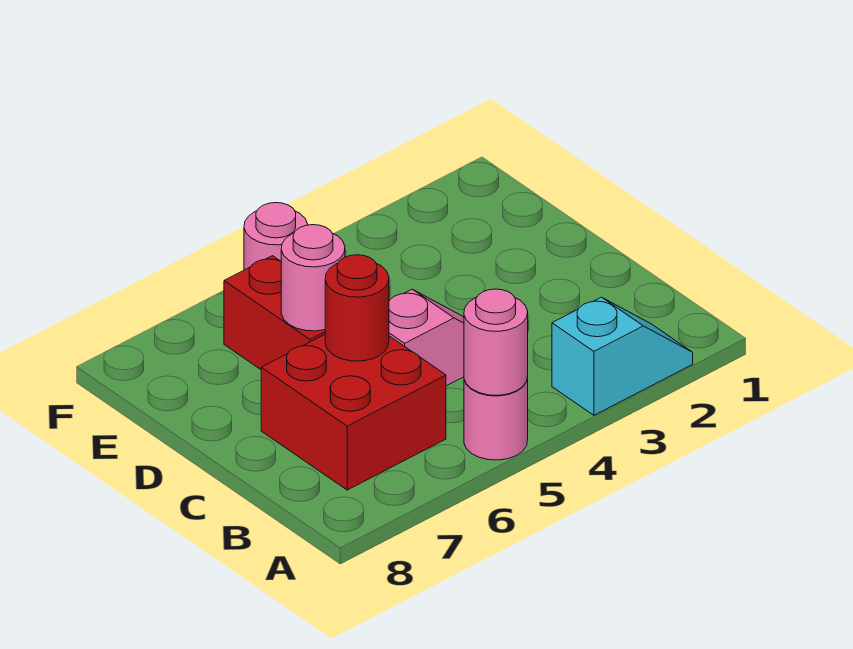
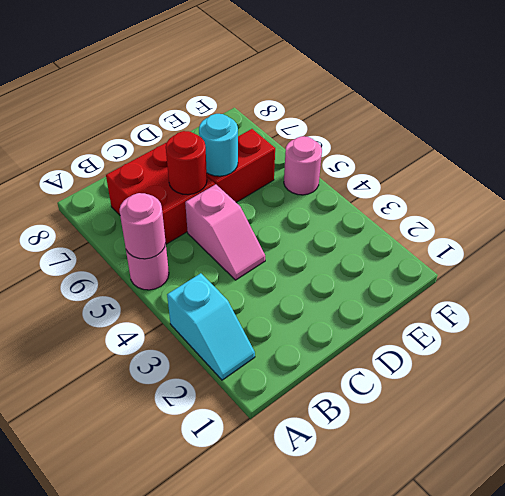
pink 1x1 round brick [281,225,345,331] -> cyan 1x1 round brick [199,114,238,176]

